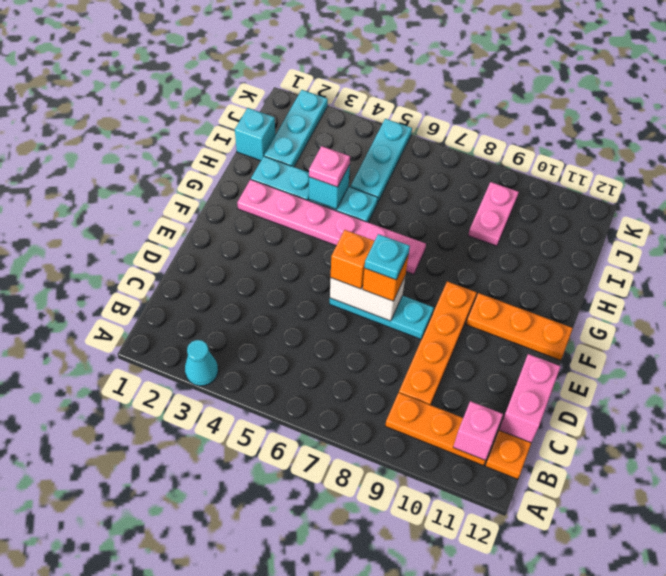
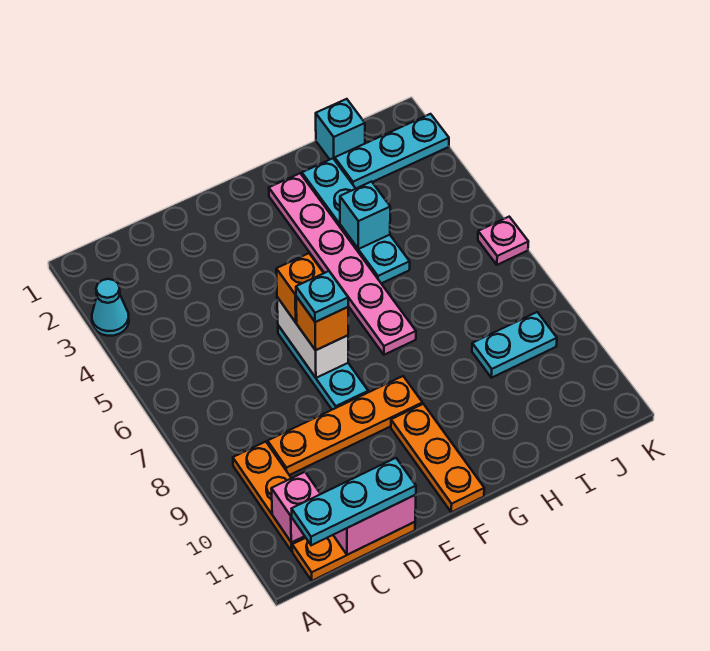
pink 1x1 plate [309,146,350,187] -> pink 1x1 plate moved to [478,217,528,265]
cyan 1x3 plate [351,119,412,203] -> cyan 1x3 plate moved to [292,458,416,545]
pink 1x2 plate [468,182,519,246] -> cyan 1x2 plate [472,312,557,378]

